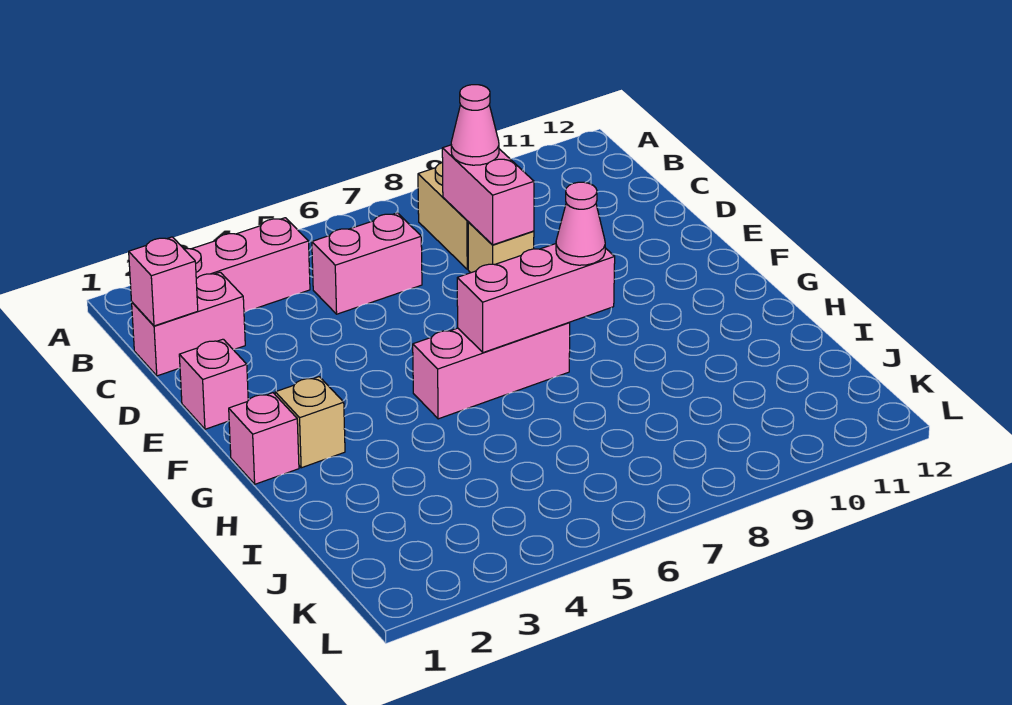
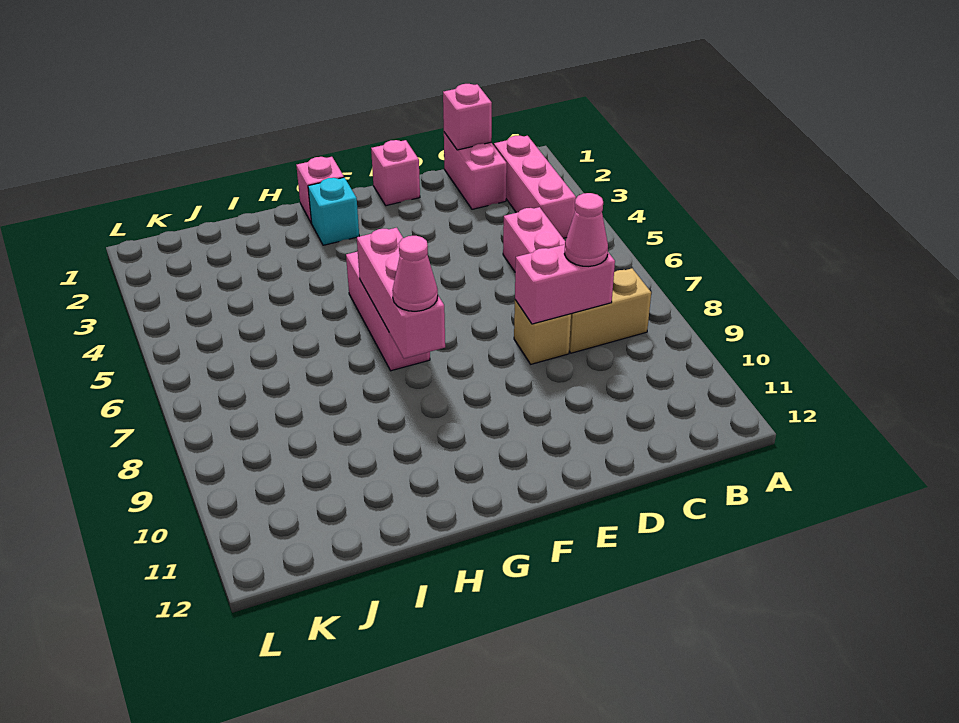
tan 1x1 brick [275,377,345,468] -> cyan 1x1 brick [308,178,359,245]

